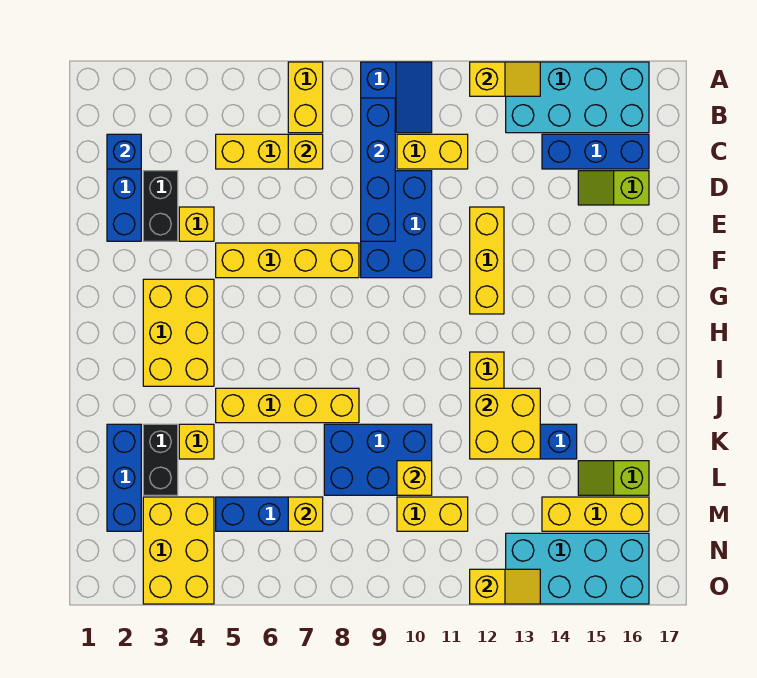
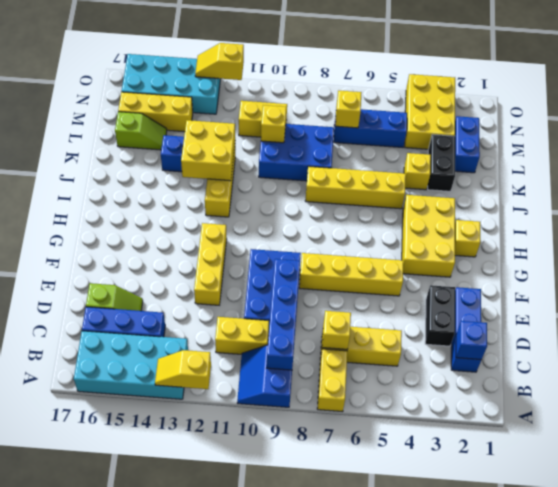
yellow 1x1 brick [179,207,214,241] -> yellow 1x1 brick moved to [455,220,480,257]
blue 1x3 brick [107,424,141,531] -> blue 1x2 brick [455,116,480,173]

